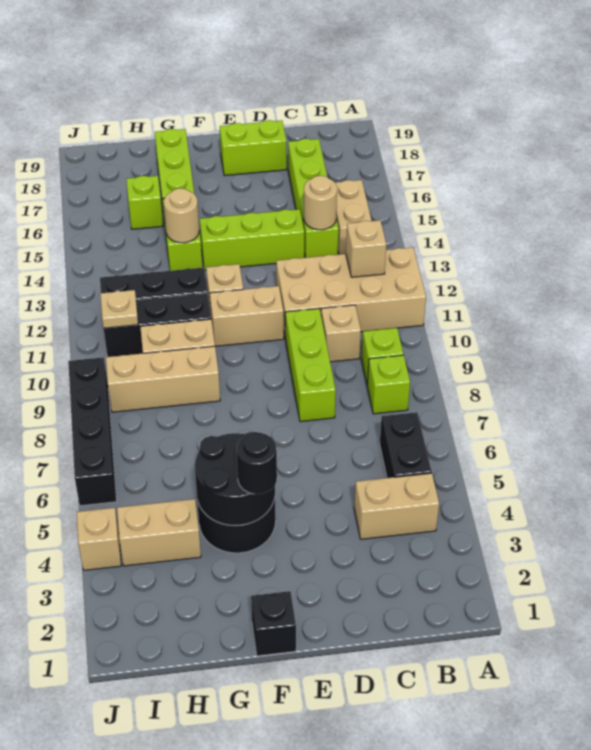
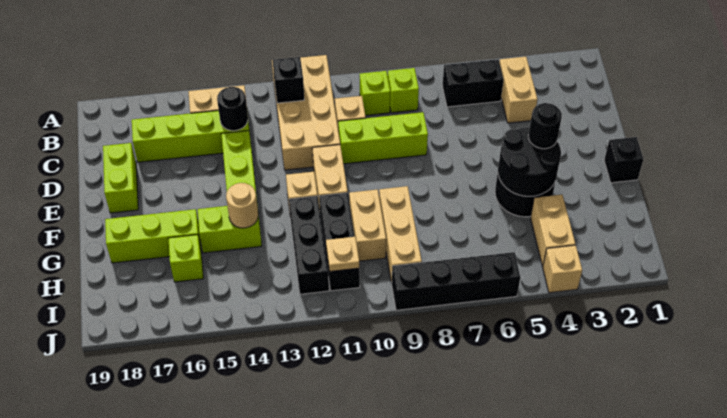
tan 1x1 brick [346,220,386,277] -> black 1x1 brick [273,57,304,103]
tan 1x1 round brick [304,176,337,230] -> black 1x1 round brick [217,87,248,131]

